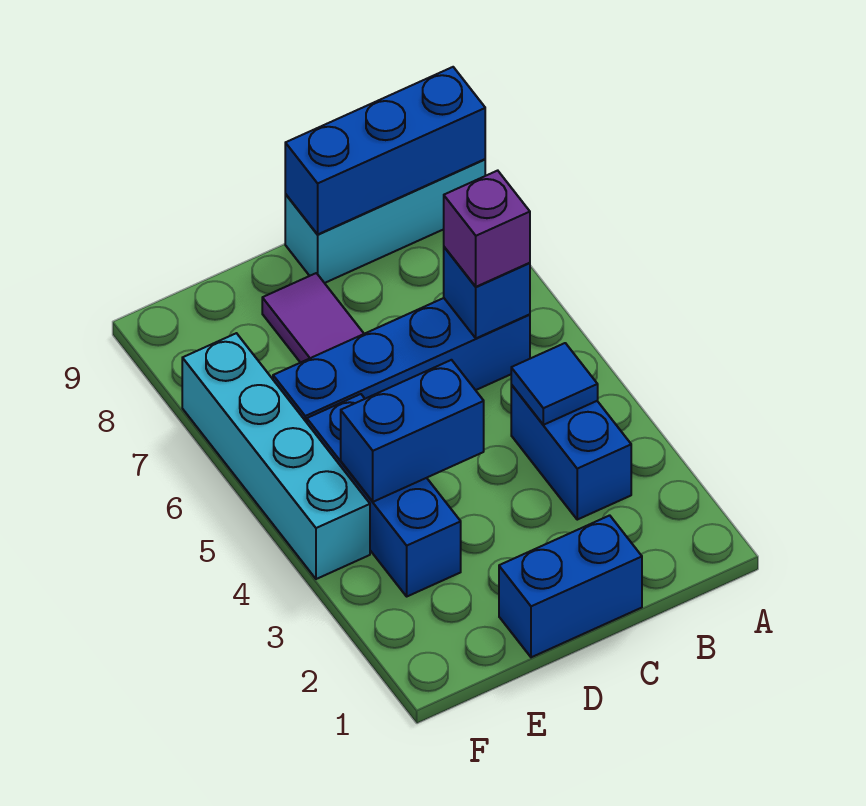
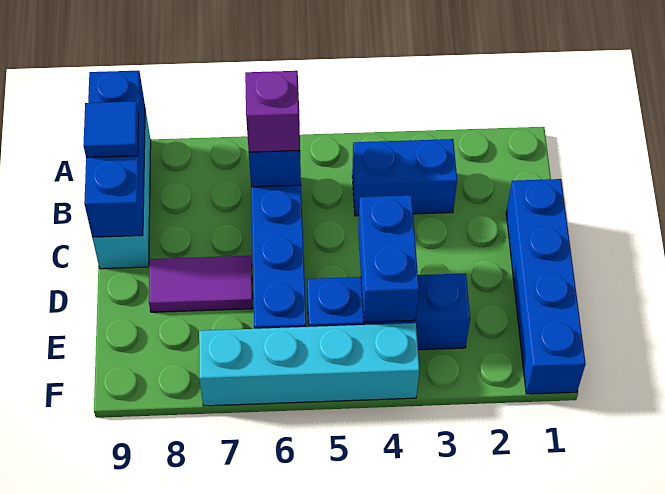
blue 1x1 tile [511,343,598,425] -> blue 1x1 tile moved to [83,101,139,158]
blue 1x2 brick [499,515,642,657] -> blue 1x4 brick [506,179,586,394]

